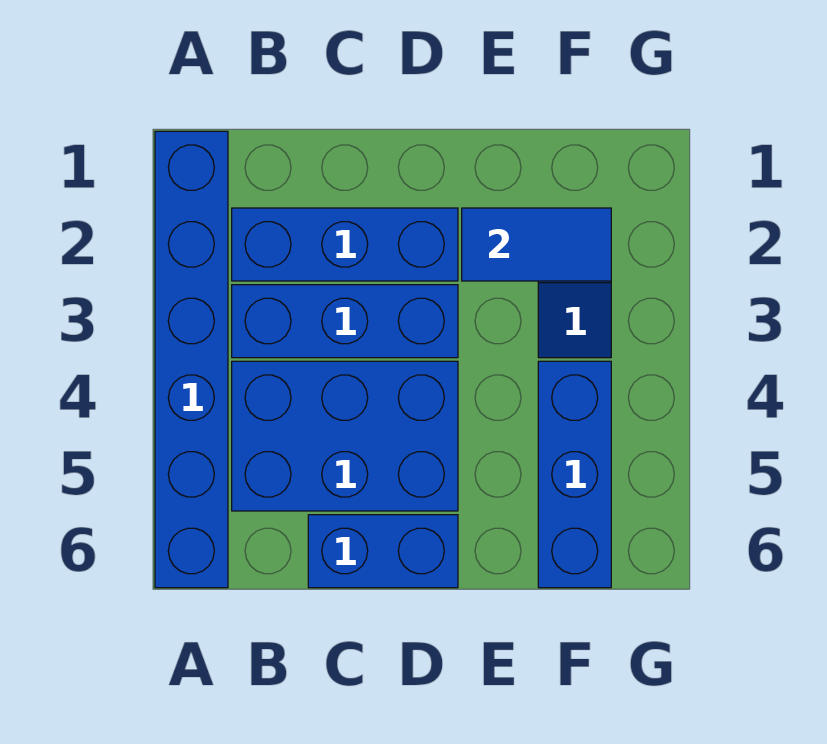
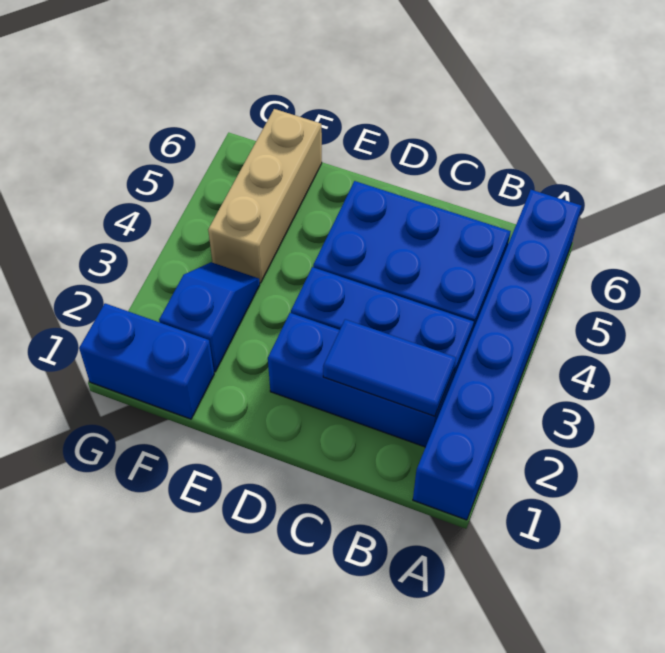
blue 1x2 brick [308,515,458,588] -> blue 1x2 brick moved to [79,303,214,419]
blue 1x2 tile [462,208,611,281] -> blue 1x2 tile moved to [323,319,456,416]
blue 1x3 brick [538,361,611,588] -> tan 1x3 brick [208,109,322,283]

